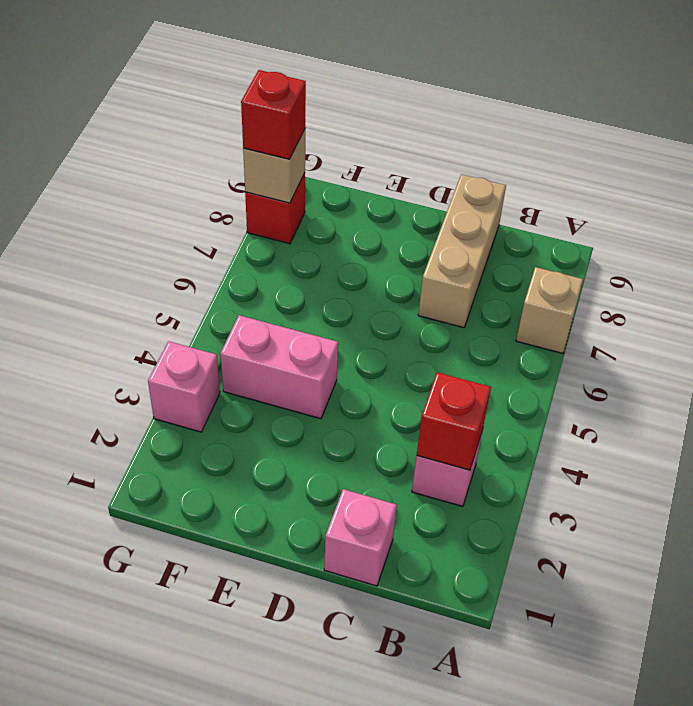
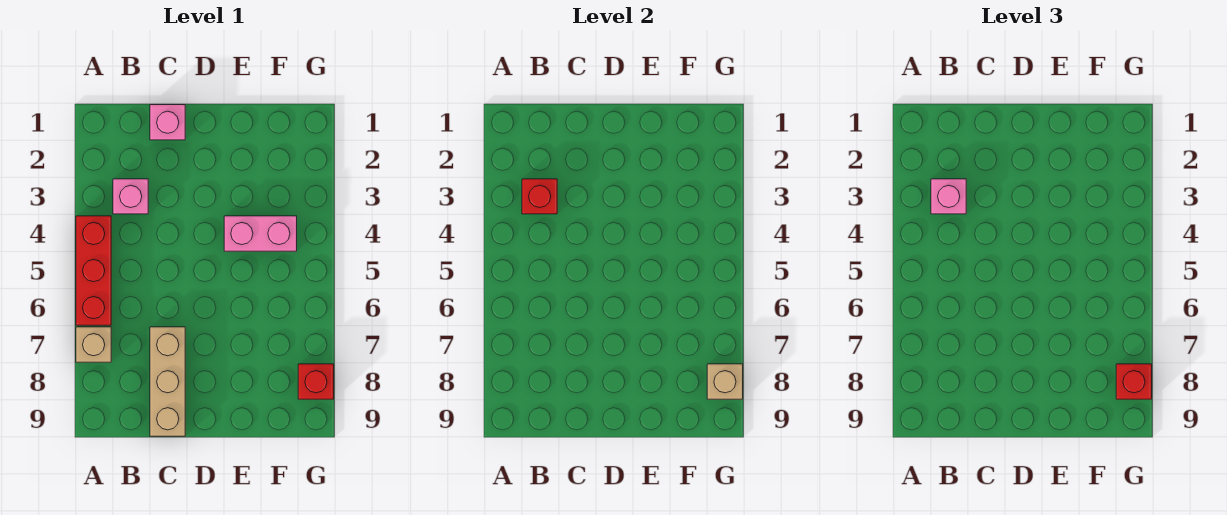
none -> red 1x3 brick [76,216,111,325]
pink 1x1 brick [148,341,220,432] -> pink 1x1 brick moved to [931,179,966,214]

